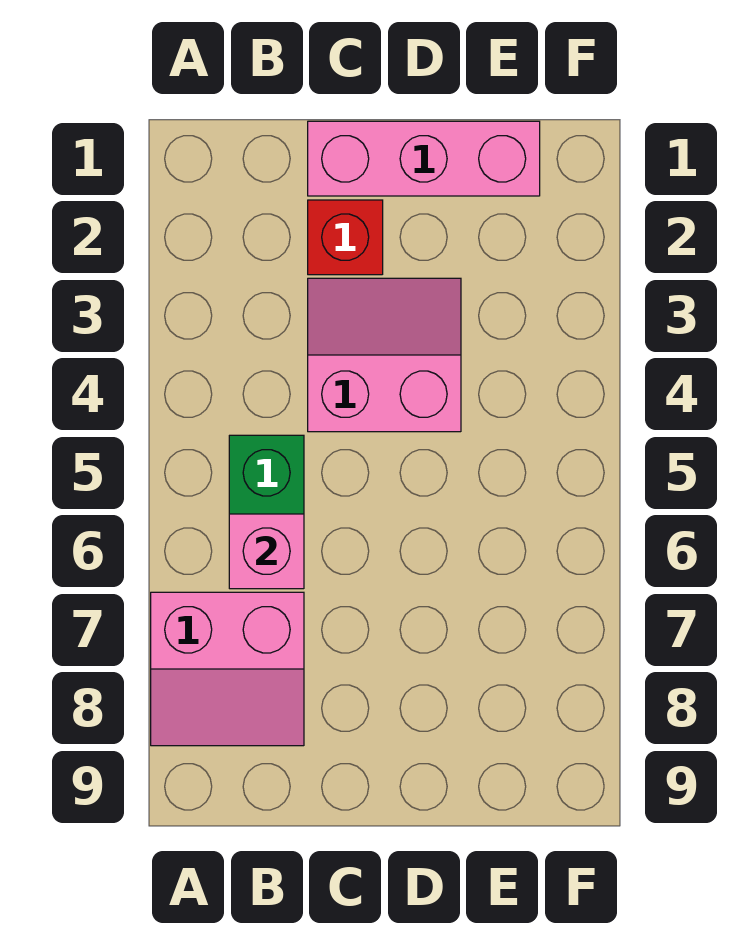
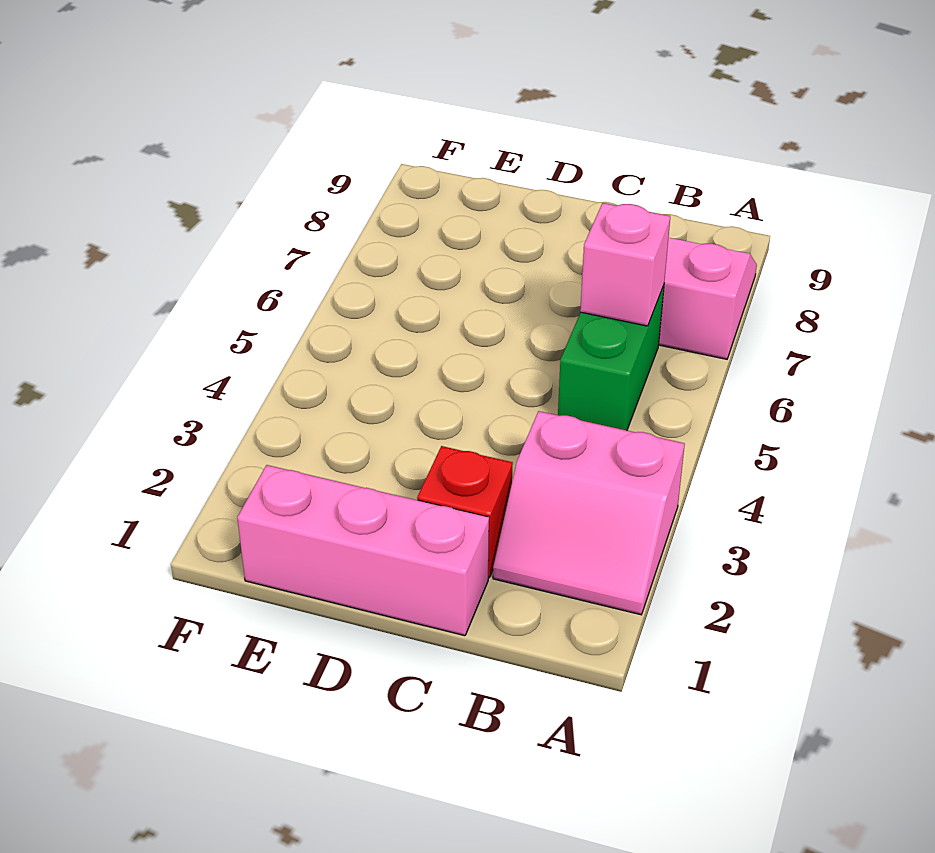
pink 2x2 slope [308,278,461,432] -> pink 2x2 slope moved to [493,411,685,615]

